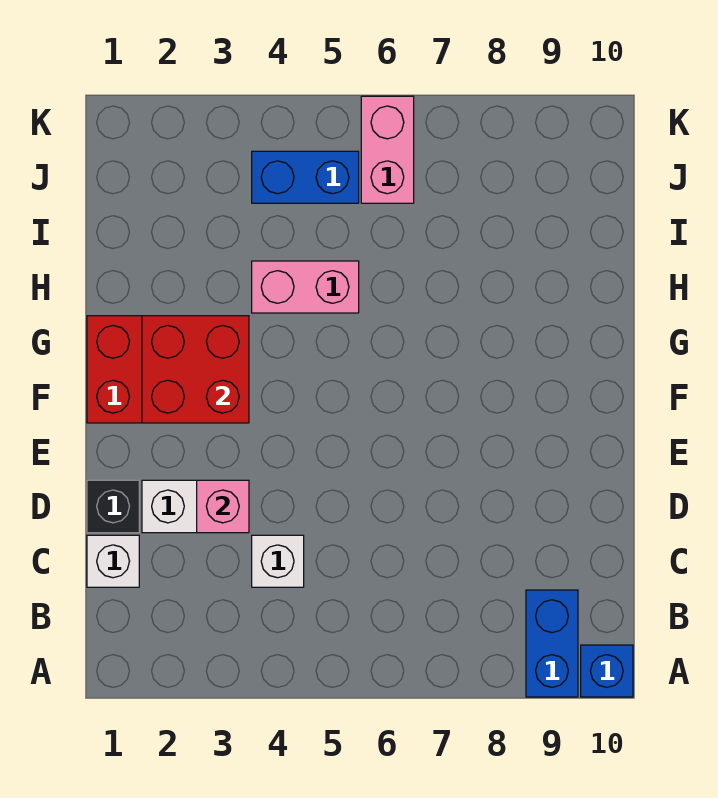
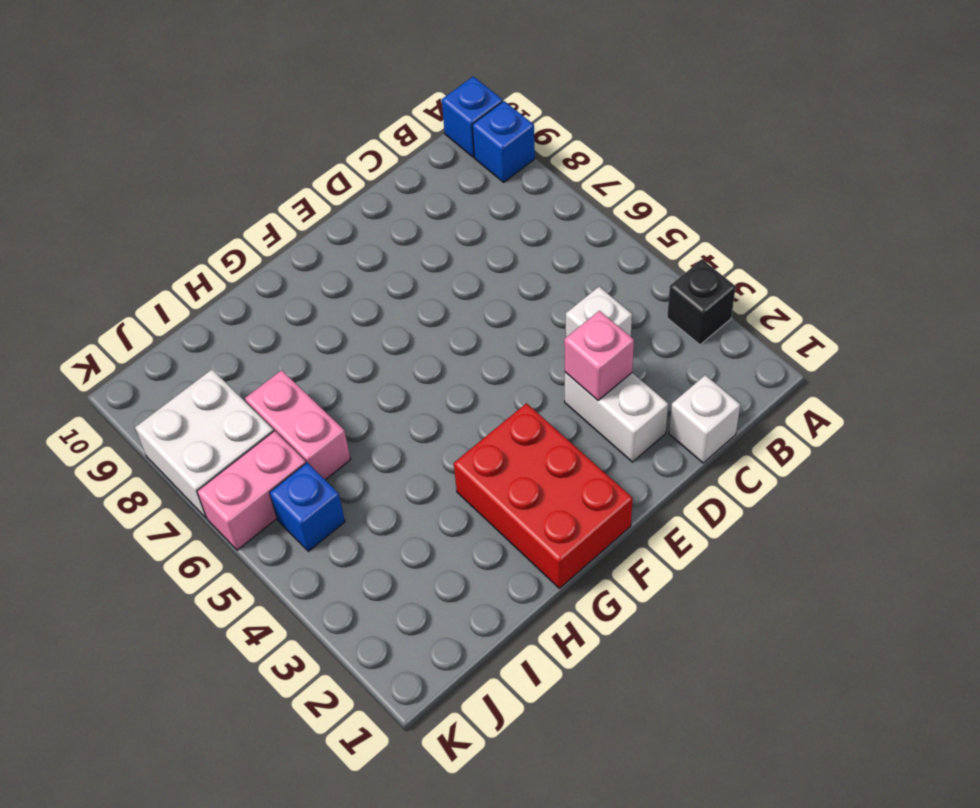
blue 1x2 brick [526,590,578,697] -> blue 1x1 brick [472,101,535,182]
black 1x1 brick [87,480,139,533] -> black 1x1 brick moved to [667,260,736,345]
red 2x2 brick [142,316,249,423] -> none
pink 1x2 brick [252,261,359,313] -> pink 1x2 brick moved to [245,370,351,480]
blue 1x2 brick [252,151,359,203] -> blue 1x1 brick [270,463,345,551]
none -> white 2x2 brick [135,370,274,518]

